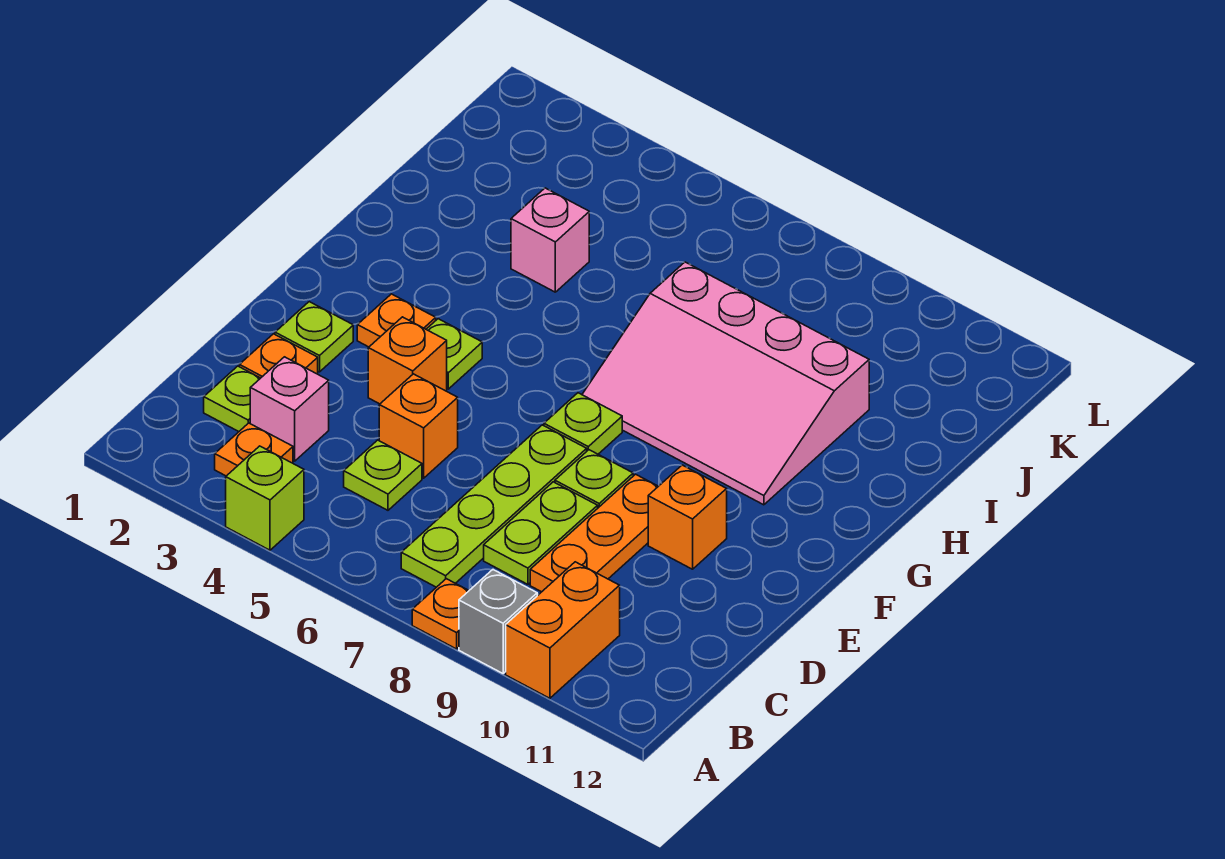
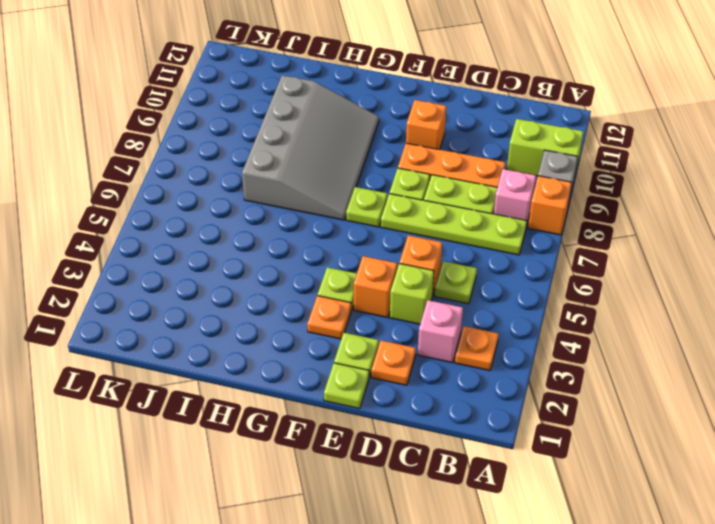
lime 1x1 brick [226,446,304,550] -> lime 1x1 brick moved to [390,264,434,324]
orange 1x1 plate [412,579,469,649] -> orange 1x1 brick [528,176,572,235]
orange 1x2 brick [506,562,620,698] -> lime 1x2 brick [507,119,584,178]
lime 1x1 plate [204,366,260,432] -> lime 1x1 plate moved to [324,363,369,409]
pink 3x4 slope [582,262,869,505] -> grey 3x4 slope [242,75,379,220]
pink 1x1 brick [511,188,589,292] -> pink 1x1 brick moved to [494,169,536,227]

